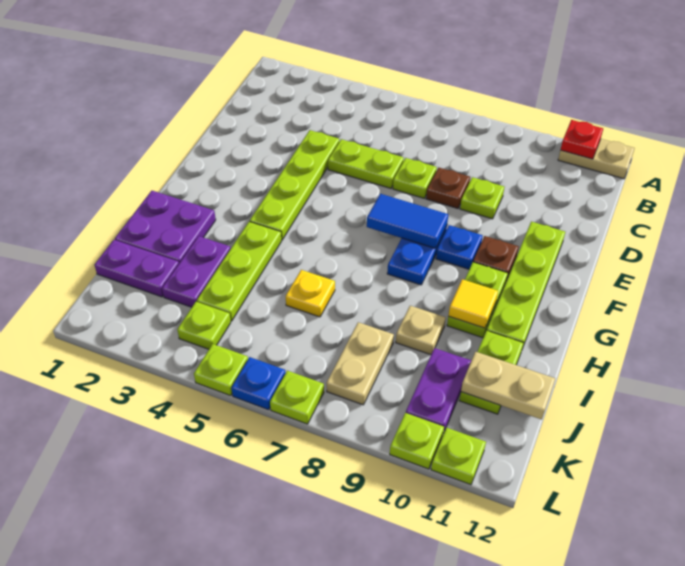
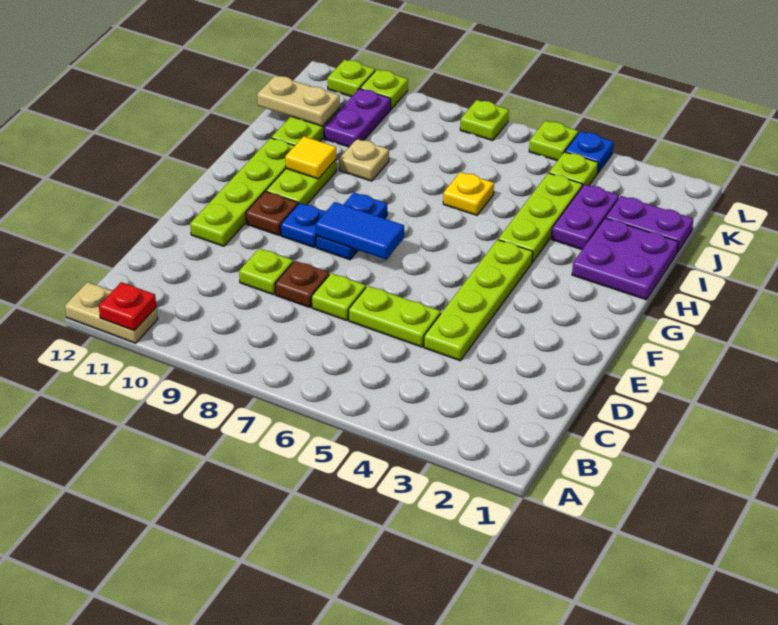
tan 1x2 plate [326,322,394,405] -> none
blue 1x1 plate [232,357,286,410] -> blue 1x1 plate moved to [565,131,614,173]

